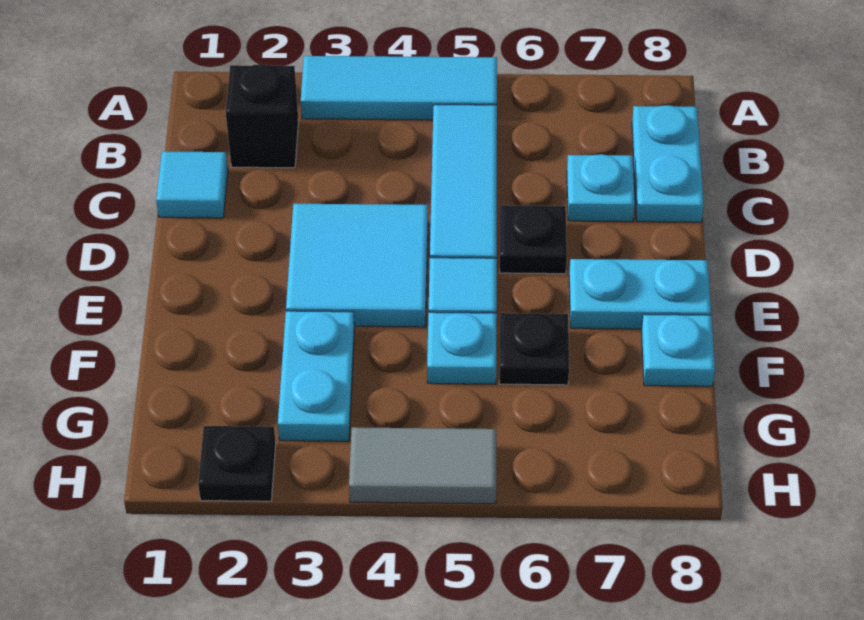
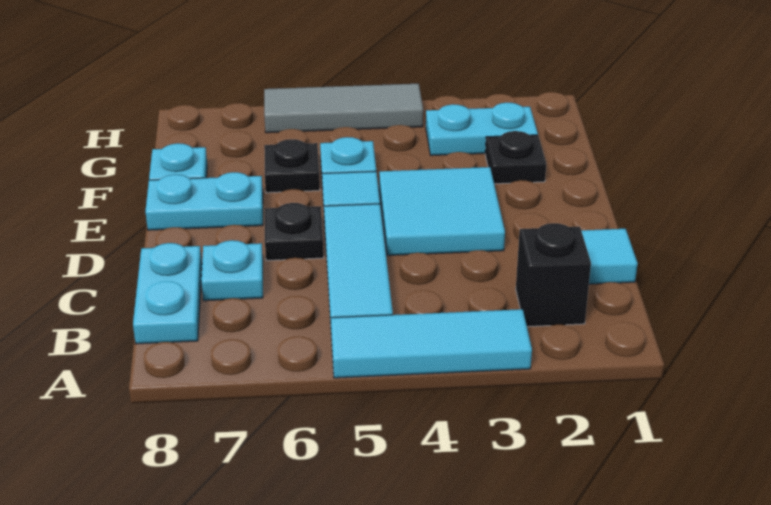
cyan 1x2 plate [278,311,354,441] -> cyan 1x2 plate turned to [426,103,538,156]
black 1x1 plate [198,426,276,501] -> black 1x1 plate moved to [485,131,546,184]
grey 1x2 tile [349,427,496,504] -> grey 1x3 tile [264,84,423,133]

